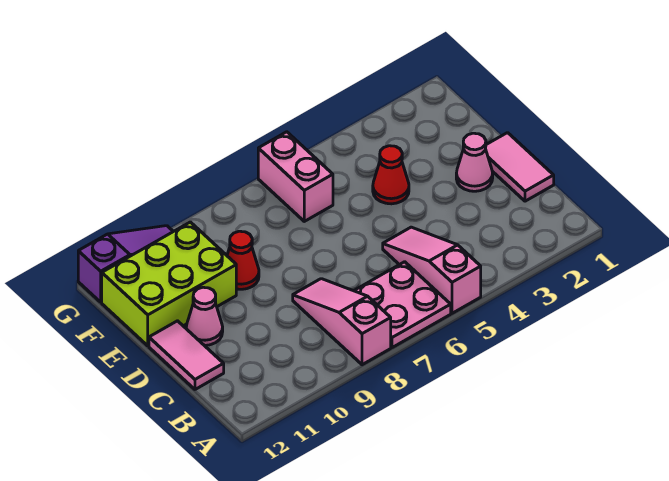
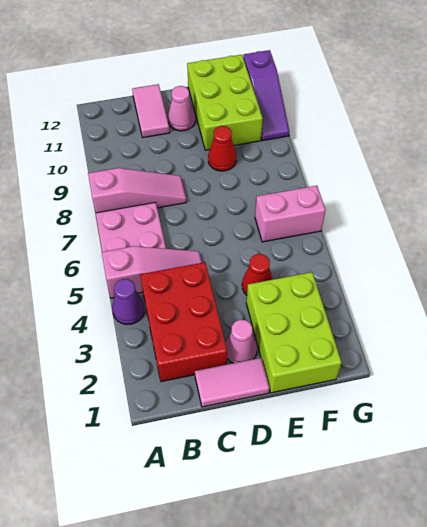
none -> purple 1x1 cone [112,279,144,325]
none -> red 2x3 brick [140,262,227,382]
pink 1x2 tile [149,321,224,389] -> pink 1x2 tile turned to [132,84,169,138]
none -> lime 2x3 brick [246,272,342,393]

